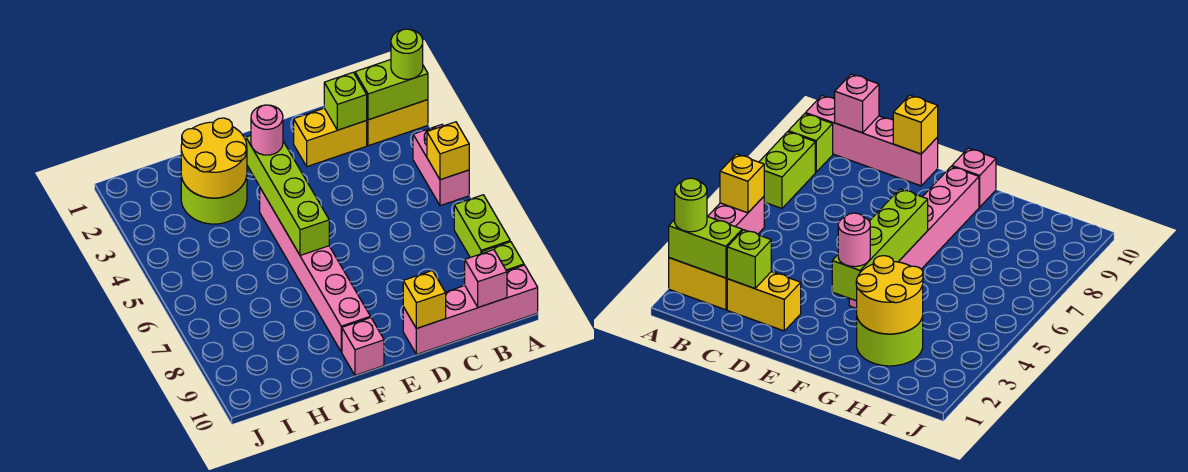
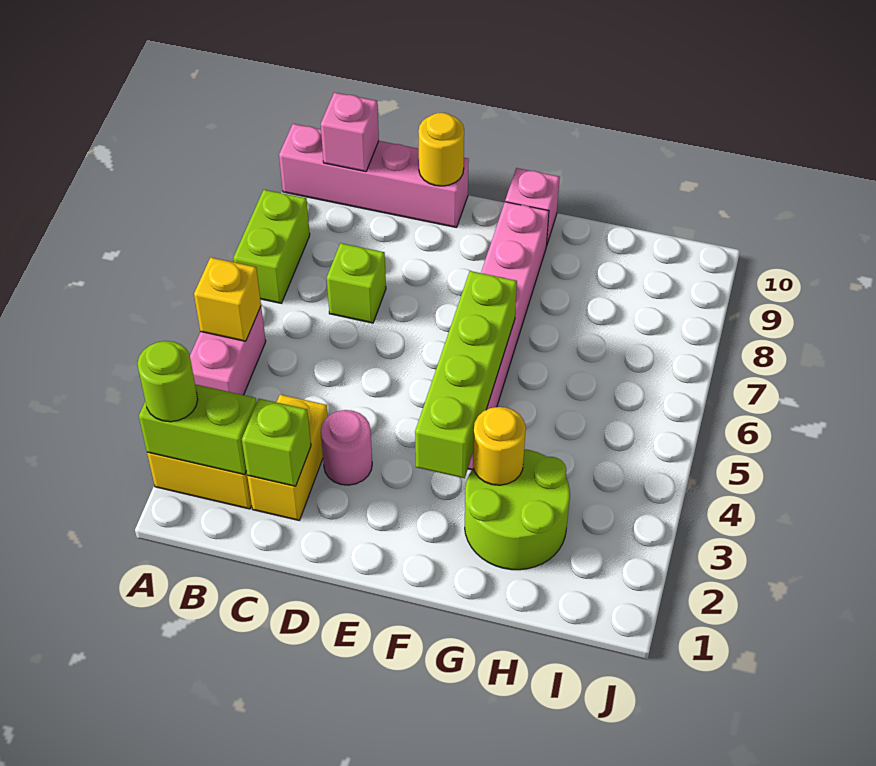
lime 1x1 brick [482,242,524,271] -> lime 1x1 brick moved to [327,243,386,323]
yellow 1x2 brick [294,108,367,167] -> yellow 1x2 brick turned to [247,395,328,520]
yellow 1x1 brick [403,271,446,329] -> yellow 1x1 round brick [418,113,464,186]
pink 1x1 round brick [251,105,283,155] -> pink 1x1 round brick moved to [321,410,372,485]
yellow 2x2 round brick [181,118,247,198] -> yellow 1x1 round brick [473,407,526,485]

